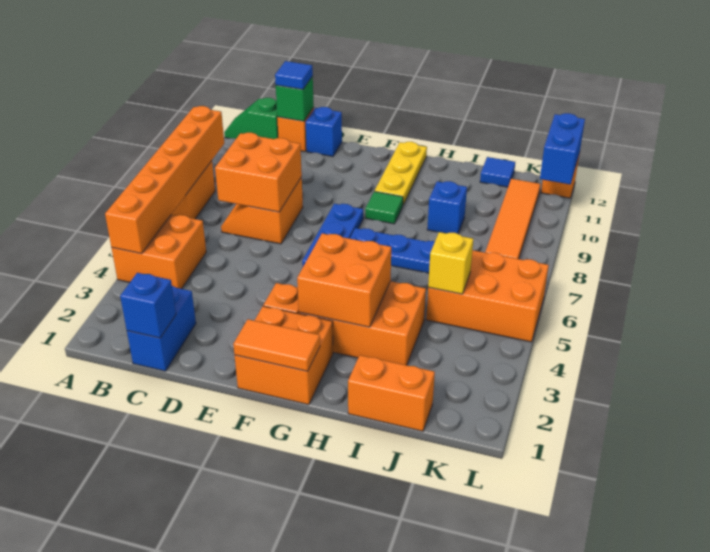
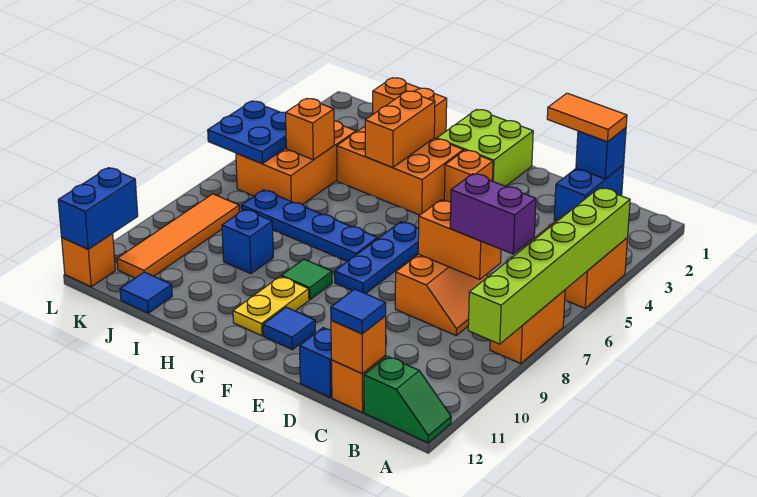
orange 1x6 brick [105,106,224,254] -> lime 1x6 brick [468,188,630,344]
none -> purple 1x2 brick [450,174,536,254]
orange 2x2 brick [215,133,302,212] -> orange 1x2 brick [418,200,501,280]
green 1x1 brick [276,76,314,121] -> orange 1x1 brick [331,316,386,374]
orange 2x2 brick [235,306,333,405] -> lime 2x2 brick [437,110,533,186]
orange 1x2 tile [233,319,320,371] -> orange 1x2 tile moved to [547,93,627,142]
none -> blue 1x1 tile [263,307,315,350]
orange 2x2 brick [297,233,391,327] -> orange 1x2 brick [365,91,435,168]
yellow 1x3 plate [375,142,427,205] -> yellow 1x2 plate [233,276,309,336]
orange 2x3 brick [426,250,549,342] -> orange 2x3 brick turned to [236,121,356,204]
yellow 1x1 brick [428,232,473,294] -> orange 1x1 brick [286,99,334,160]
none -> blue 2x2 plate [208,101,286,164]

